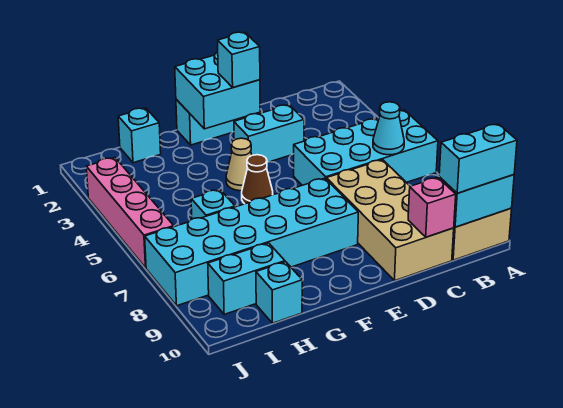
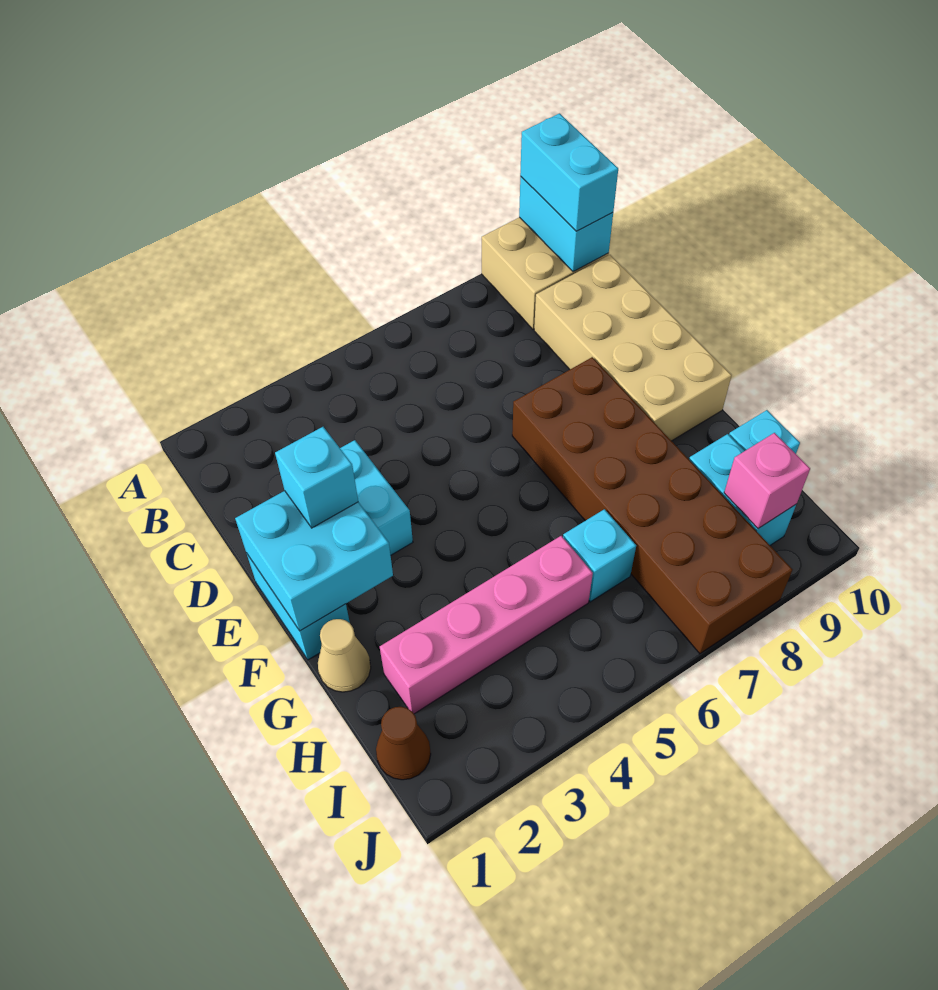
cyan 2x4 brick [294,110,438,185] -> none
cyan 1x1 cone [373,102,404,155] -> none
tan 2x4 brick [326,160,454,281] -> tan 2x4 brick turned to [534,255,732,441]
pink 1x1 brick [408,177,456,237] -> pink 1x1 brick moved to [724,433,810,529]
cyan 2x6 brick [145,178,358,306] -> brown 2x6 brick [512,357,793,654]
tan 1x1 cone [226,138,252,191] -> tan 1x1 cone moved to [318,619,371,692]
brown 1x1 cone [242,155,273,204] -> brown 1x1 cone moved to [376,707,431,780]
cyan 1x1 brick [118,108,161,163] -> none
pink 1x4 brick [86,158,174,268] -> pink 1x4 brick moved to [379,536,593,714]

